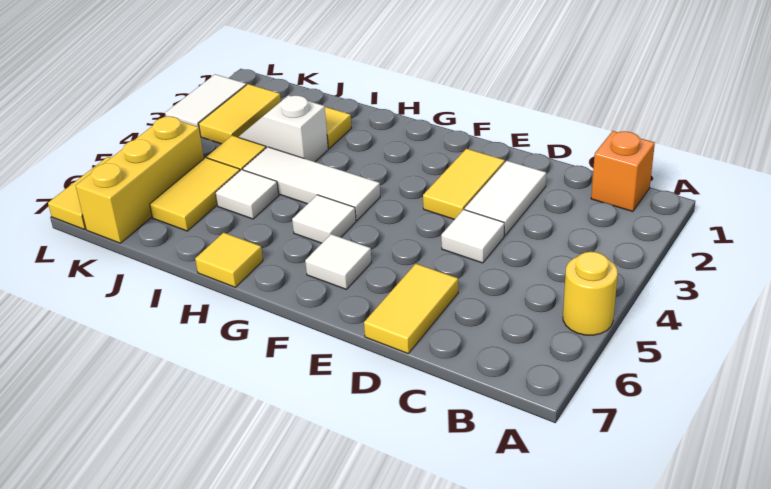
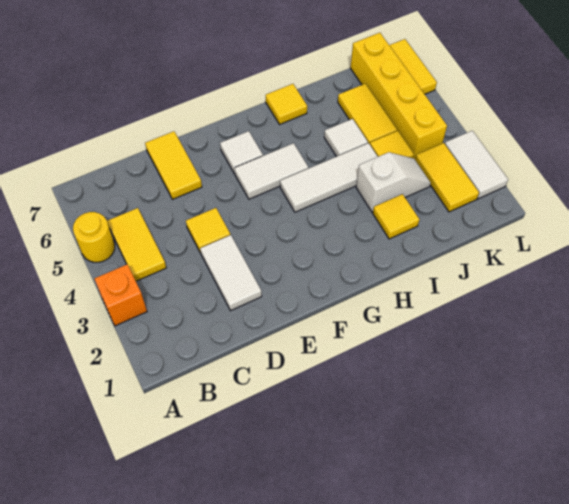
orange 1x1 brick [591,131,655,212] -> orange 1x1 brick moved to [95,264,147,326]
white 1x1 tile [441,210,504,263] -> yellow 1x1 tile [186,208,230,253]
yellow 1x2 tile [423,149,505,220] -> yellow 1x2 tile moved to [107,208,166,281]
white 1x1 tile [292,195,356,243] -> white 1x2 tile [234,143,308,199]
yellow 1x3 brick [76,116,204,243] -> yellow 1x4 brick [351,33,447,159]

